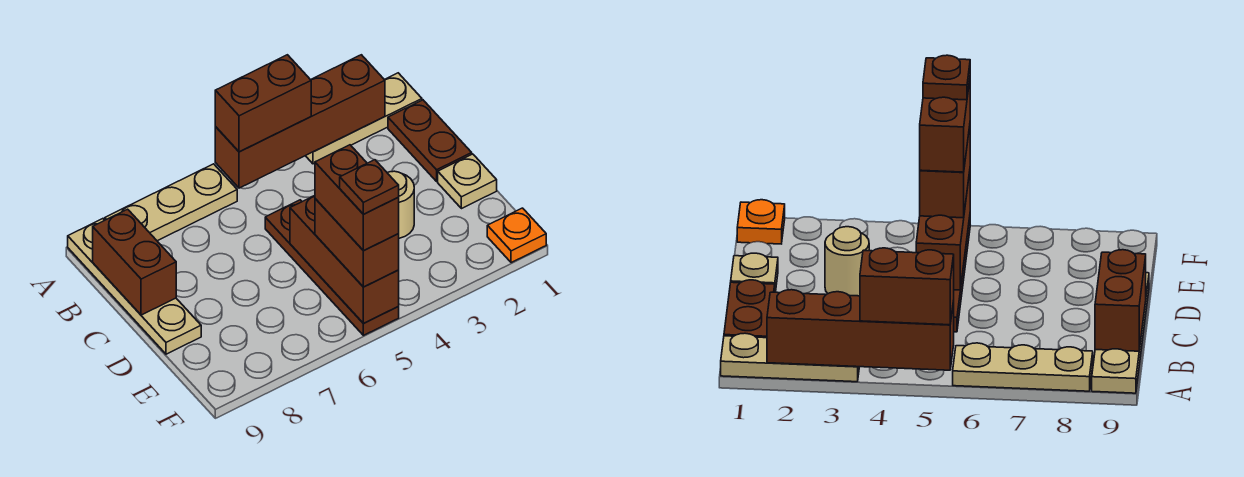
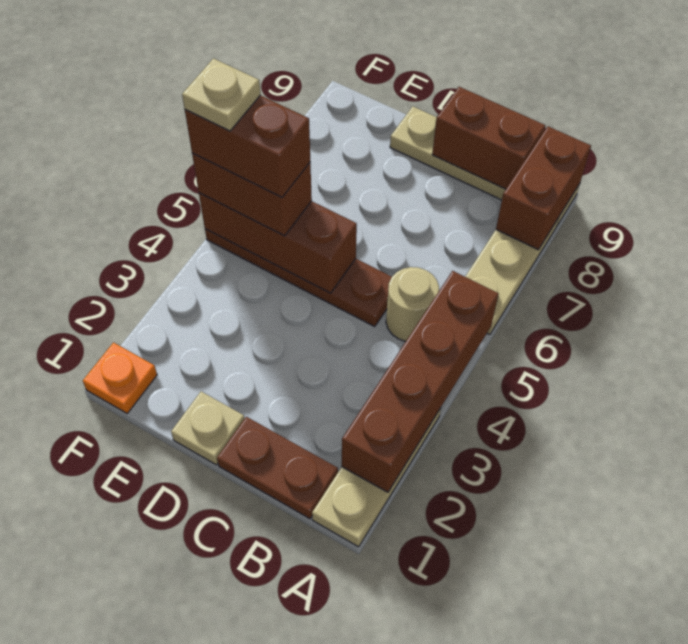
brown 1x2 brick [215,55,311,152] -> brown 1x2 brick moved to [496,126,591,250]
tan 1x1 round brick [388,171,414,238] -> tan 1x1 round brick moved to [386,267,439,341]
brown 1x1 plate [340,160,399,214] -> tan 1x1 plate [182,58,261,131]

